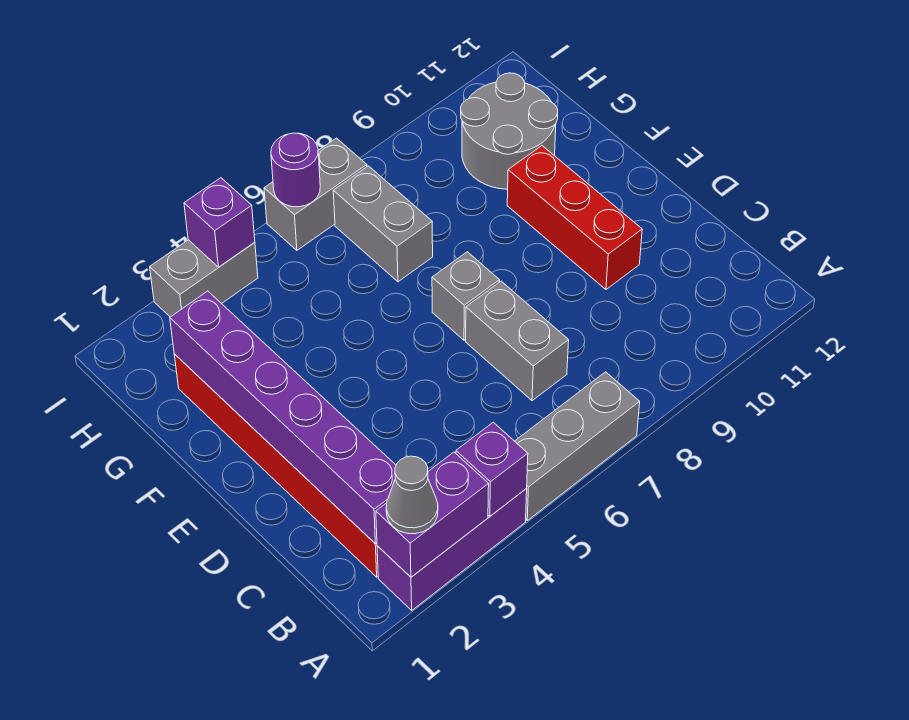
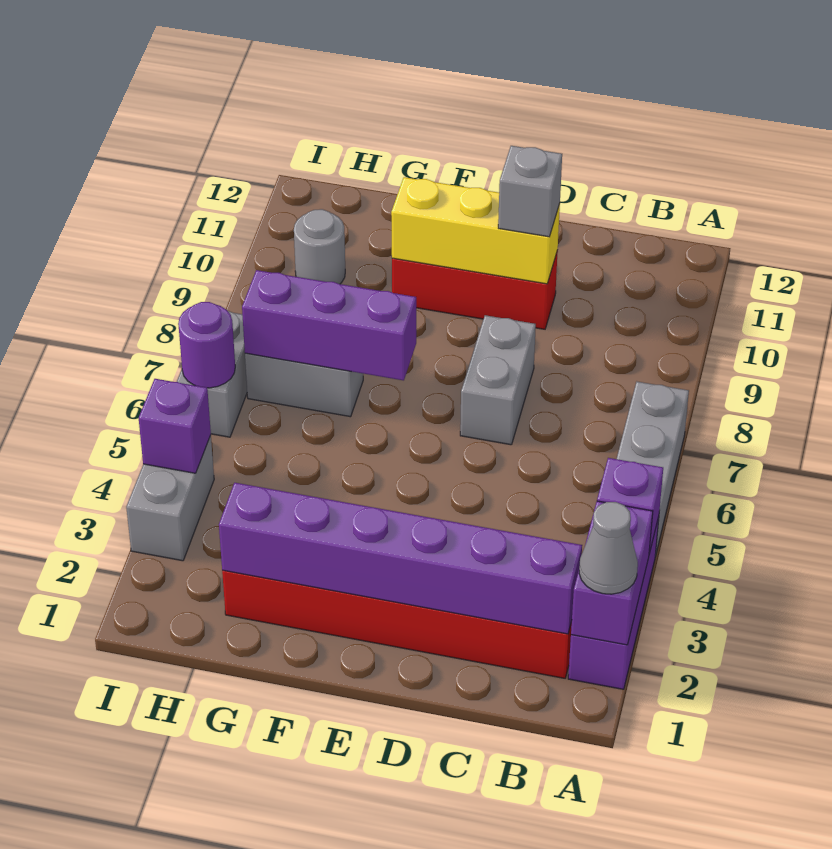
grey 1x2 brick [466,281,569,401] -> grey 1x2 brick turned to [460,315,536,445]
none -> yellow 1x3 brick [391,177,560,284]
grey 1x1 brick [432,252,499,340] -> grey 1x1 brick moved to [498,146,562,237]
none -> purple 1x3 brick [242,270,416,380]
grey 2x2 round brick [461,73,558,189] -> grey 1x1 round brick [294,209,345,284]

